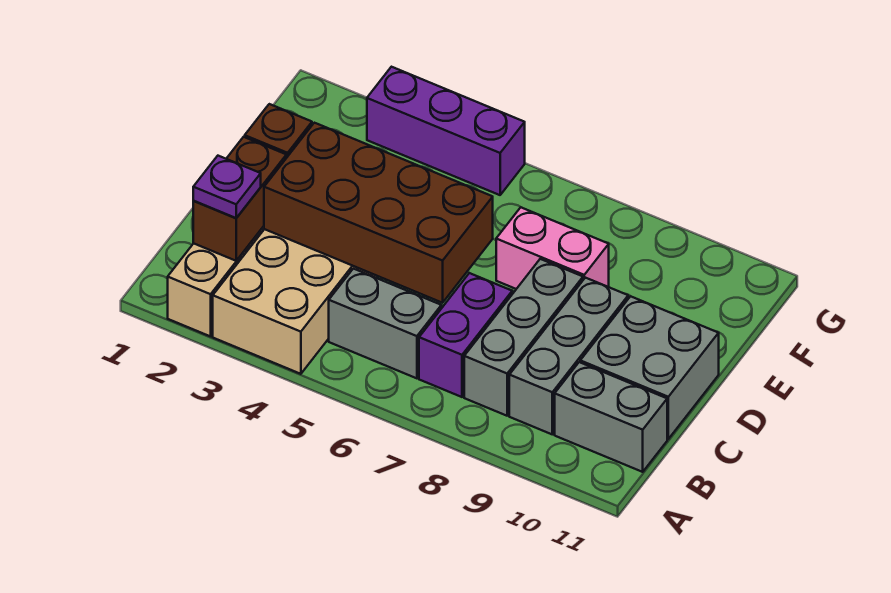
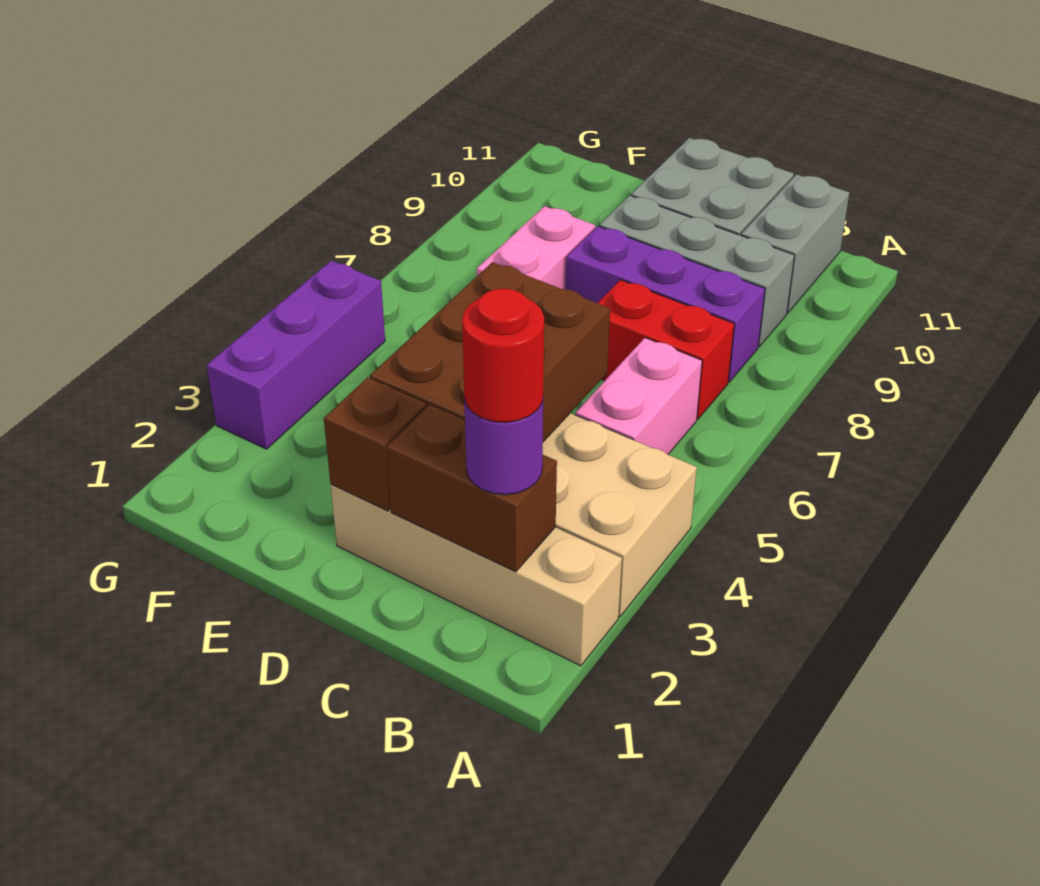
purple 1x1 plate [193,156,261,218] -> purple 1x1 round brick [464,399,543,495]
none -> red 1x1 round brick [462,288,544,423]
grey 1x2 brick [329,269,441,378] -> pink 1x2 brick [575,338,702,455]
purple 1x2 brick [419,273,512,397] -> red 1x2 brick [598,280,734,419]
grey 1x3 brick [464,259,583,416] -> purple 1x3 brick [566,226,765,382]
brown 2x4 brick [264,123,493,303] -> brown 2x3 brick [370,262,610,442]

